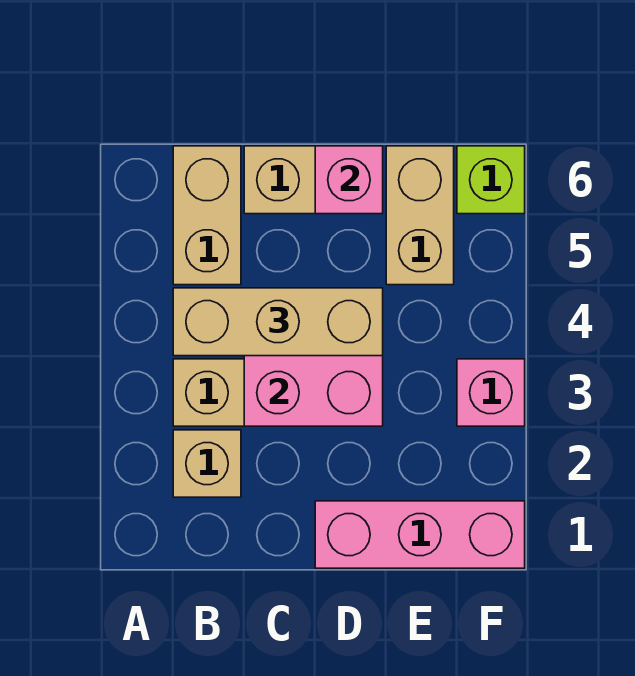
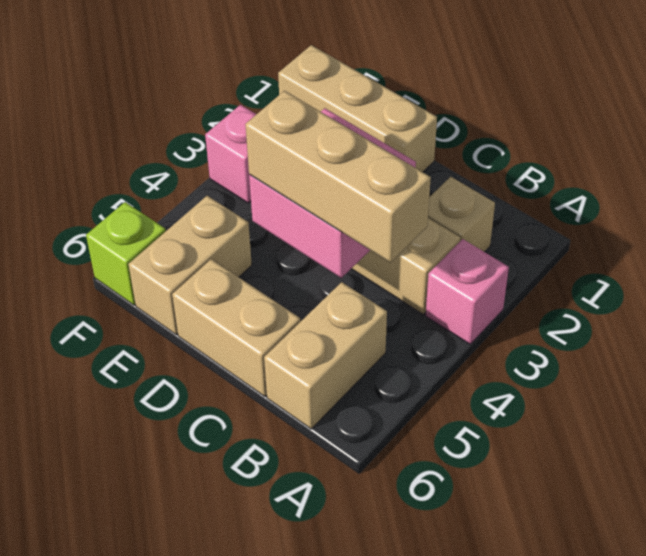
pink 1x3 brick [315,501,525,568] -> tan 1x3 brick [278,45,437,172]
pink 1x1 brick [315,146,383,214] -> pink 1x1 brick moved to [426,239,509,344]

